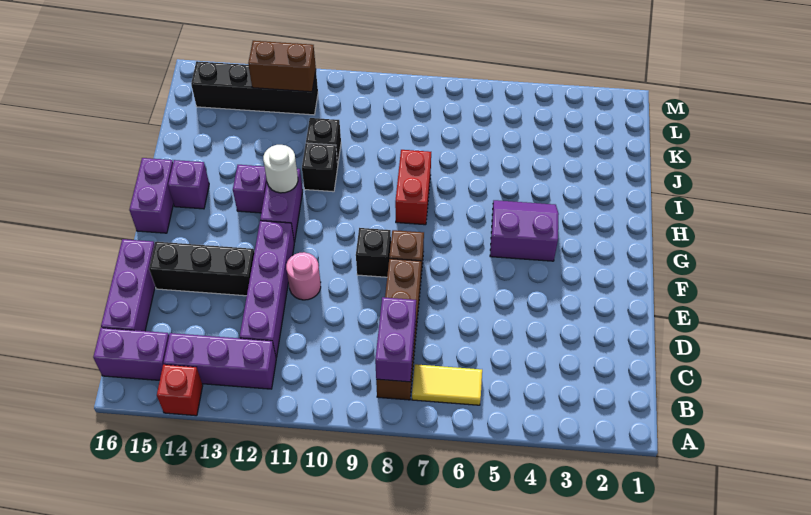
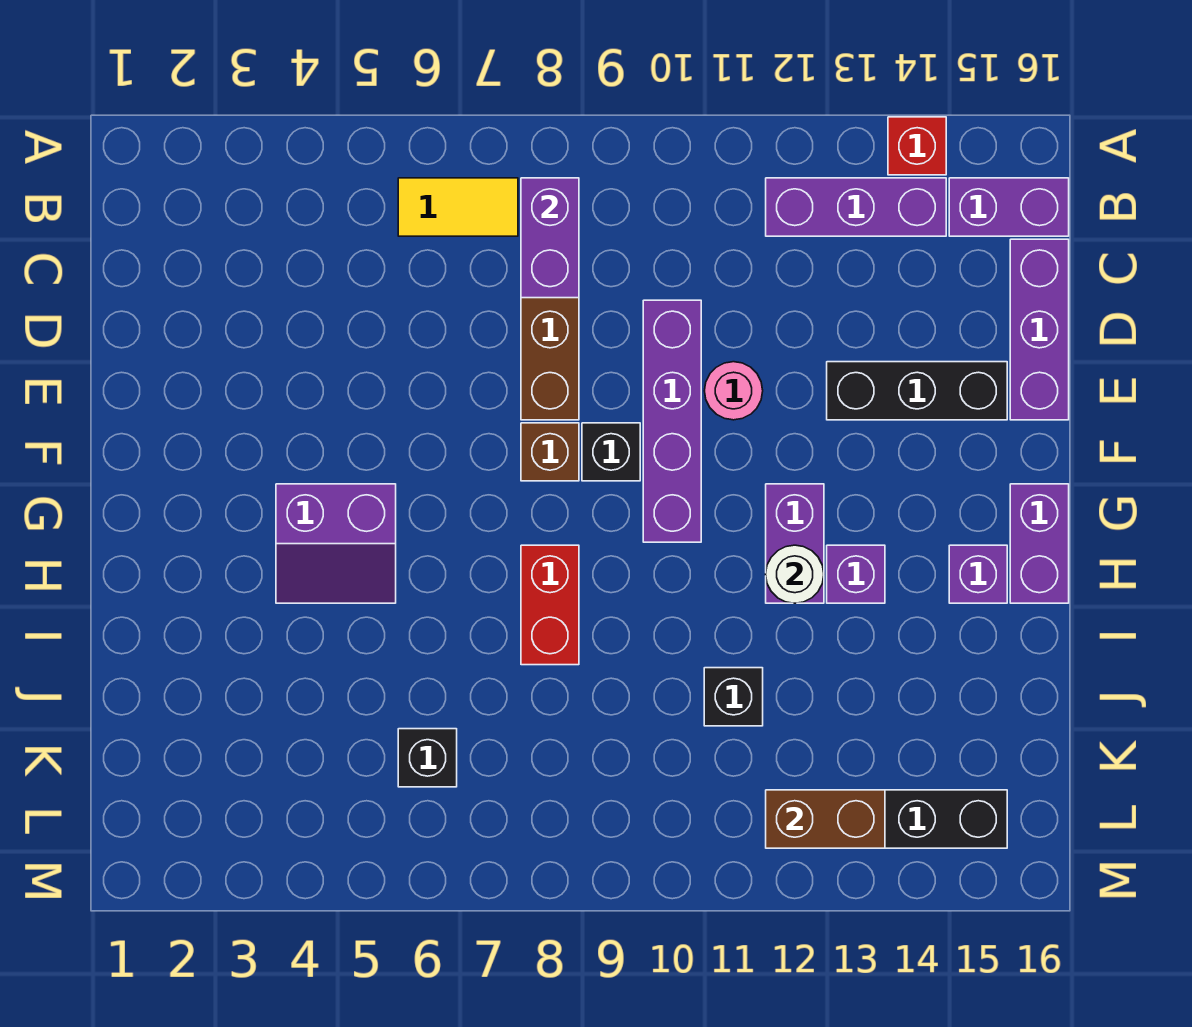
purple 1x4 brick [240,221,294,358] -> purple 1x4 brick moved to [643,300,701,542]
black 1x1 brick [302,143,338,192] -> black 1x1 brick moved to [398,729,457,787]

